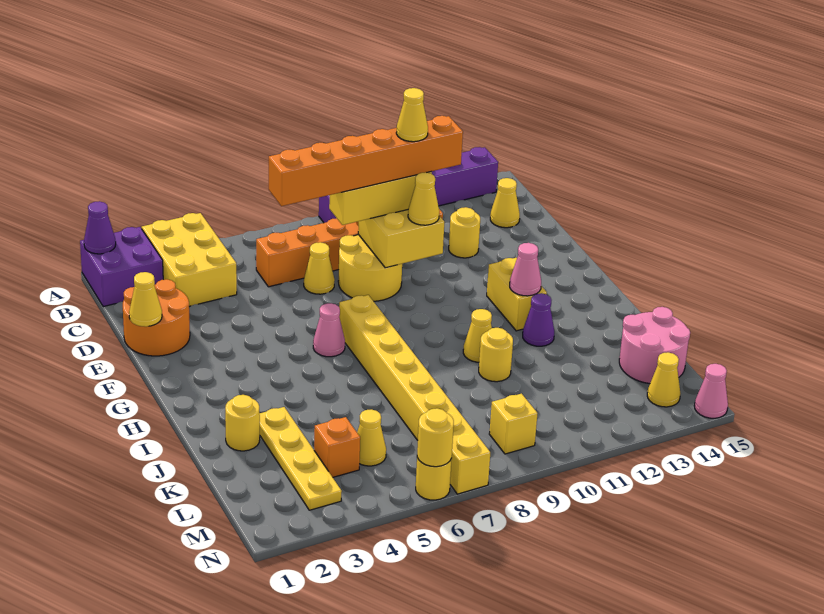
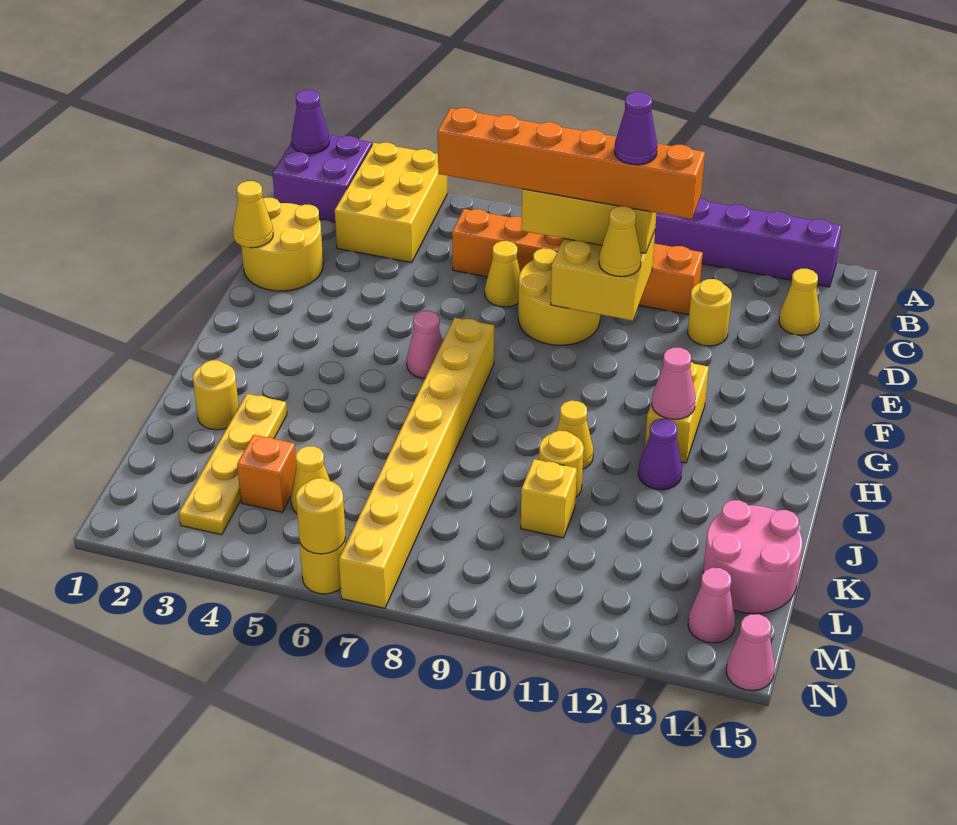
orange 2x2 round brick [123,279,190,356] -> yellow 2x2 round brick [241,197,323,291]
yellow 1x1 cone [396,88,428,142] -> purple 1x1 cone [614,92,657,165]
yellow 1x1 brick [489,394,538,454] -> yellow 1x1 brick moved to [521,459,577,538]
yellow 1x1 cone [647,352,681,407] -> pink 1x1 cone [688,568,735,643]

